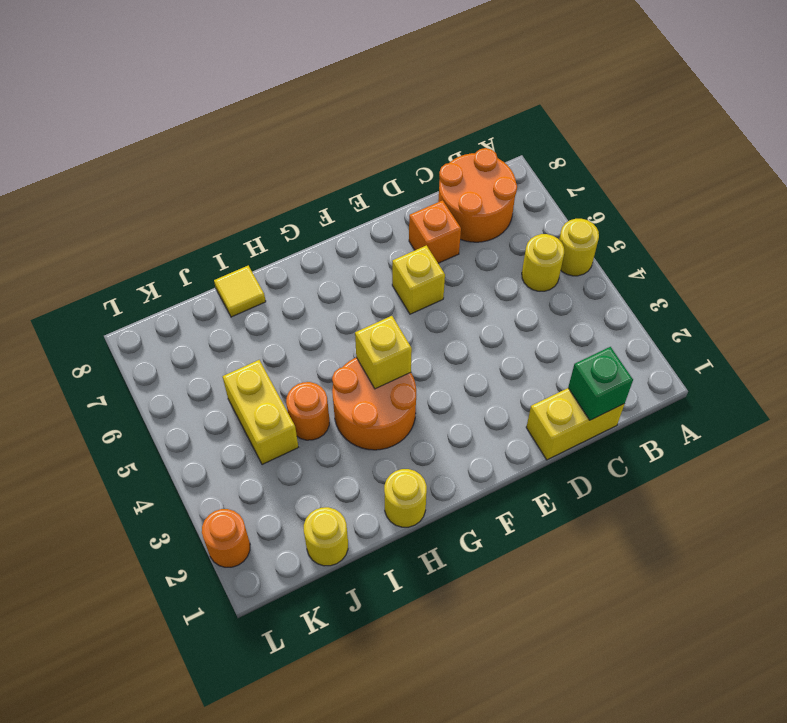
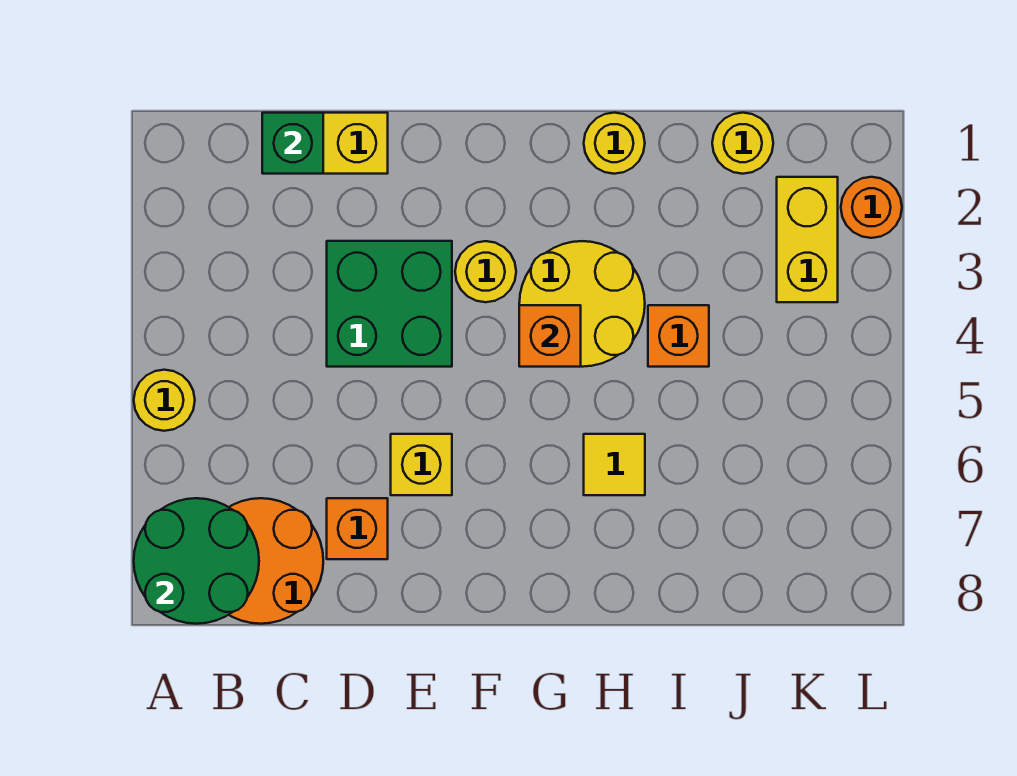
none -> green 2x2 round brick [134,498,259,624]
yellow 1x1 round brick [522,234,564,291] -> yellow 1x1 round brick moved to [455,241,516,302]
none -> green 2x2 brick [327,241,452,367]
orange 2x2 round brick [332,357,416,450] -> yellow 2x2 round brick [519,241,645,367]
yellow 1x1 brick [355,316,412,389] -> orange 1x1 brick [519,305,581,367]
orange 1x1 round brick [286,382,329,440] -> orange 1x1 brick [648,305,709,367]
yellow 1x1 tile [214,266,266,317] -> yellow 1x1 tile moved to [584,434,645,495]
yellow 1x2 brick [223,360,298,465] -> yellow 1x2 brick moved to [777,177,838,302]

